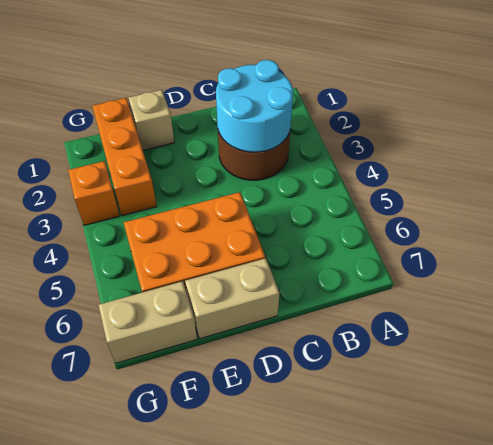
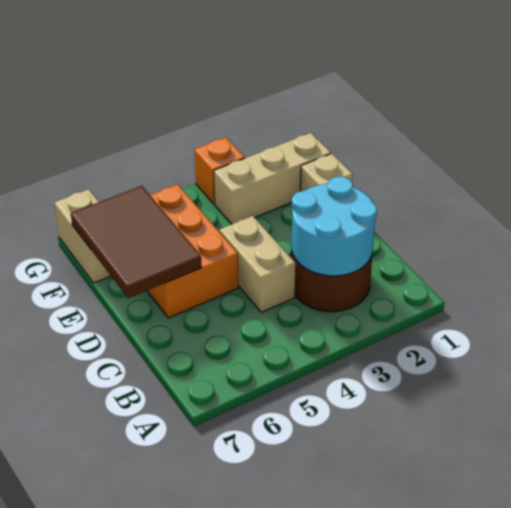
none -> brown 2x3 tile [71,186,202,298]
tan 1x2 brick [185,258,280,339] -> tan 1x2 brick moved to [220,216,296,312]
orange 1x3 brick [92,98,157,216] -> tan 1x3 brick [214,133,331,224]

